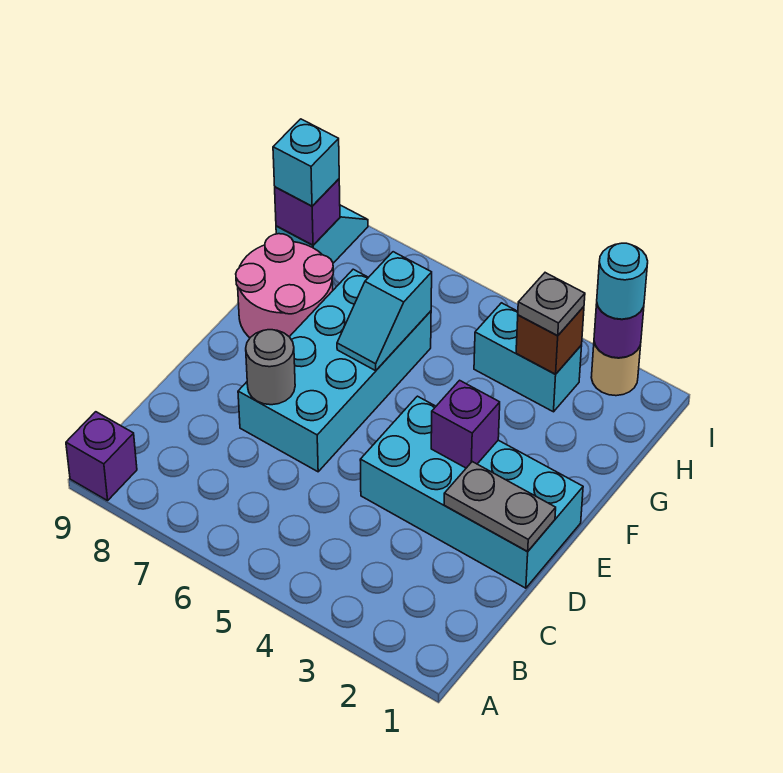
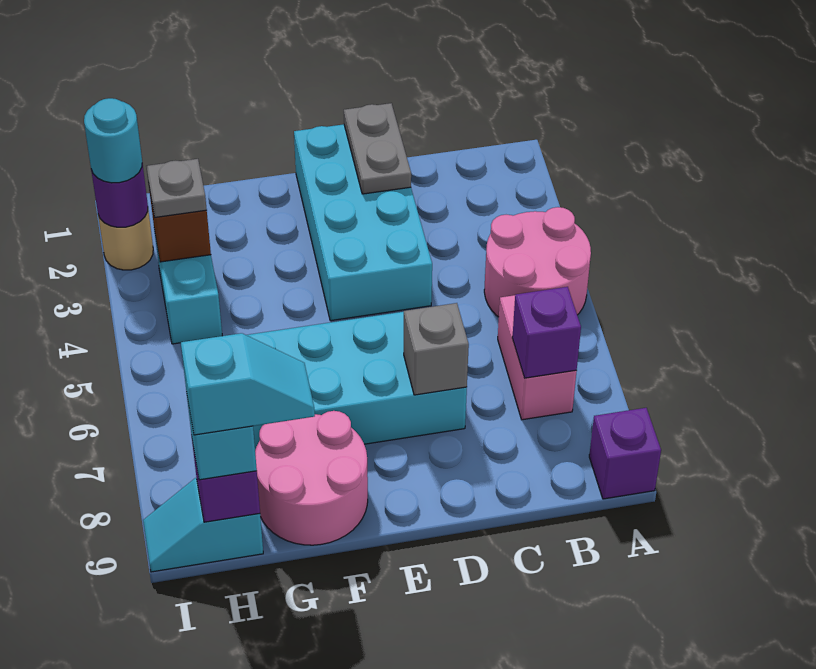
none -> pink 2x2 round brick [484,207,591,317]
none -> pink 1x2 brick [498,295,577,420]
grey 1x1 round brick [246,330,295,405] -> grey 1x1 brick [404,303,469,395]
purple 1x1 brick [431,380,500,468] -> purple 1x1 brick moved to [512,287,581,378]
cyan 1x2 slope [337,252,432,371] -> cyan 1x2 slope moved to [181,333,315,435]

